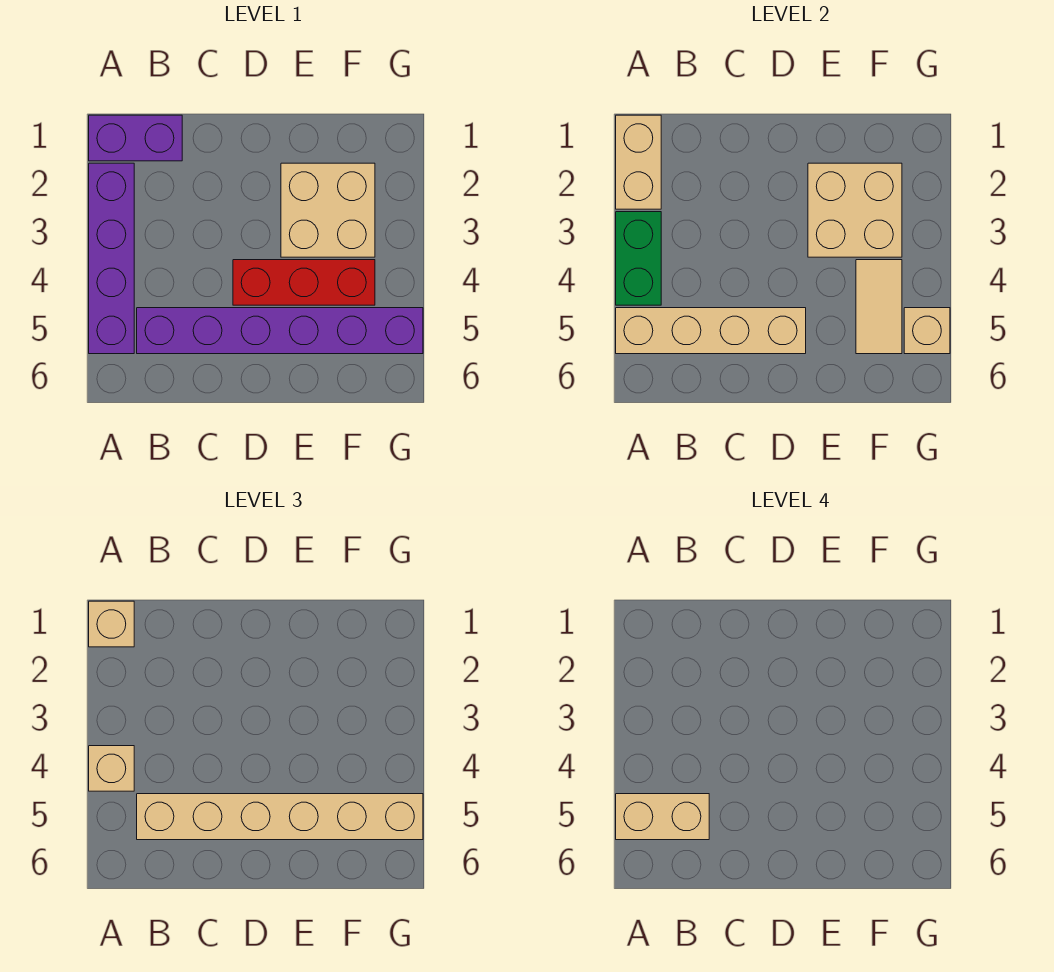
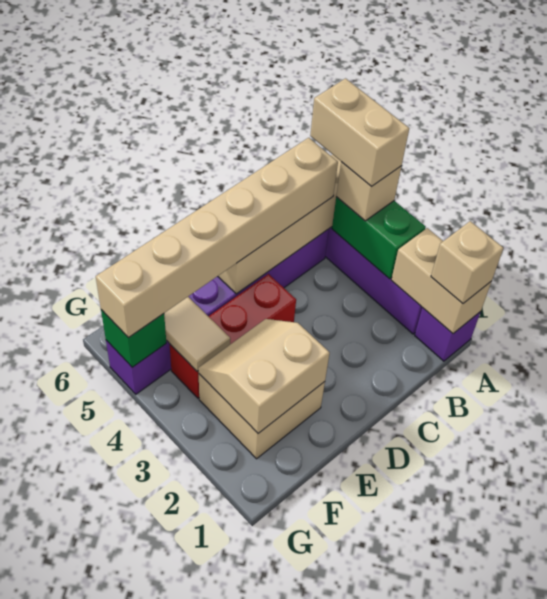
purple 1x2 brick [89,115,182,161] -> purple 1x1 brick [415,308,480,361]
tan 1x2 brick [616,794,709,840] -> tan 1x2 brick turned to [310,78,409,187]
tan 2x2 brick [808,163,902,257] -> tan 2x2 slope [198,319,330,433]
tan 1x1 brick [904,308,950,354] -> green 1x1 brick [101,310,166,367]

